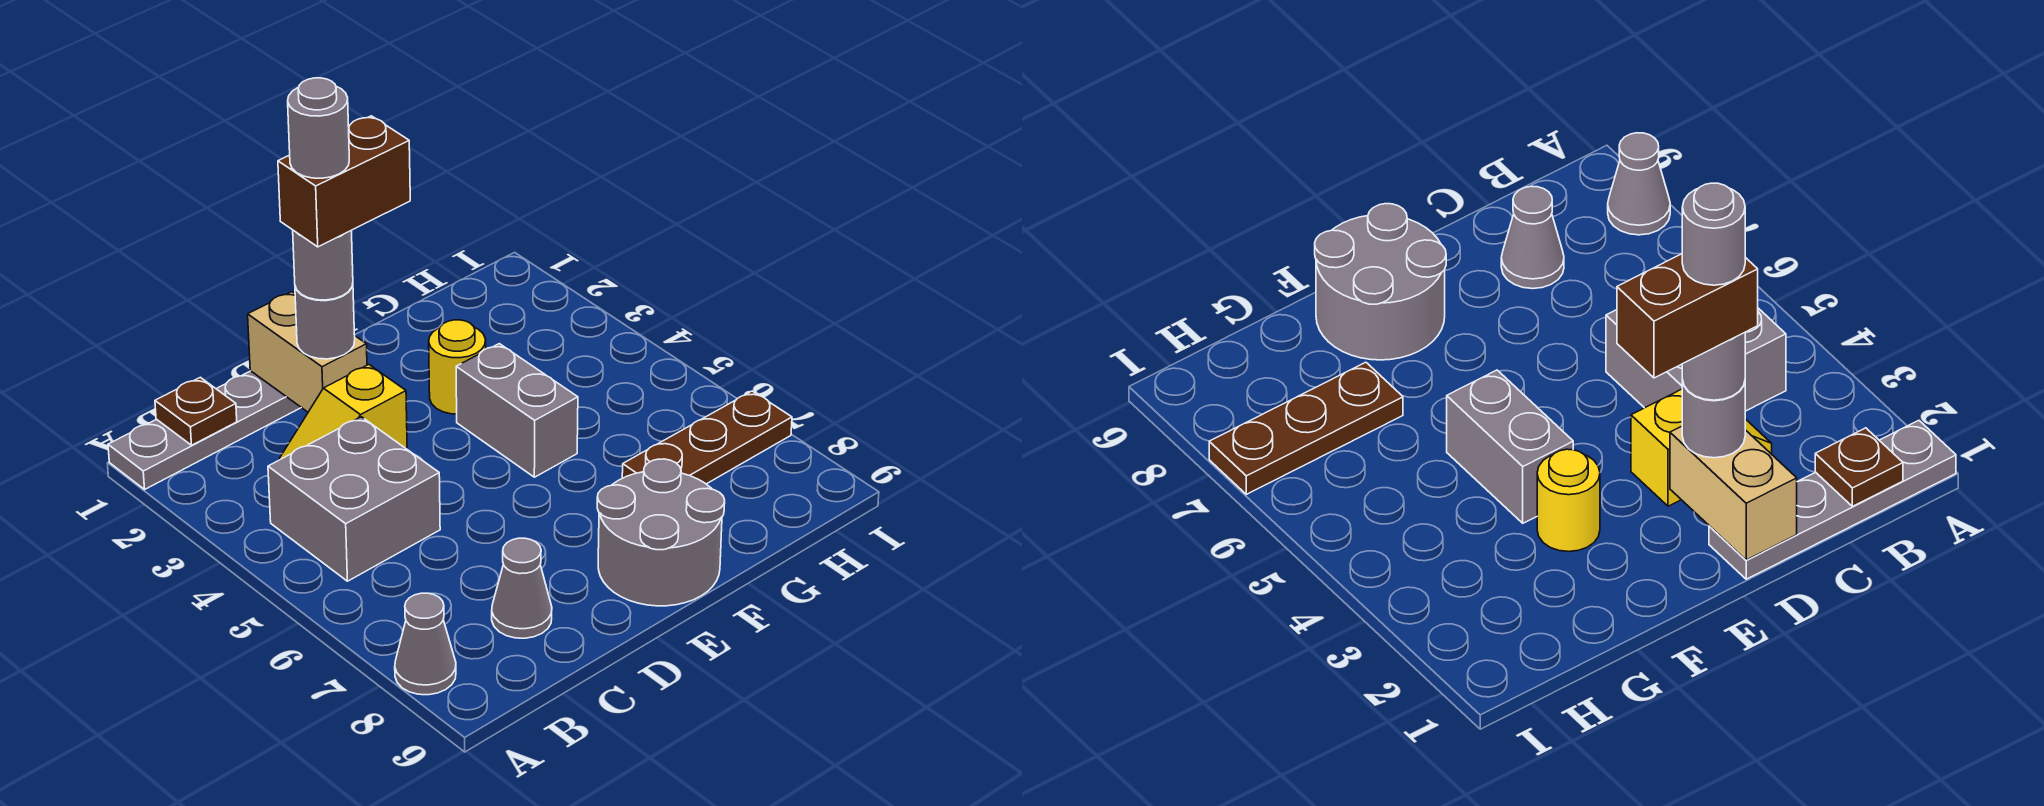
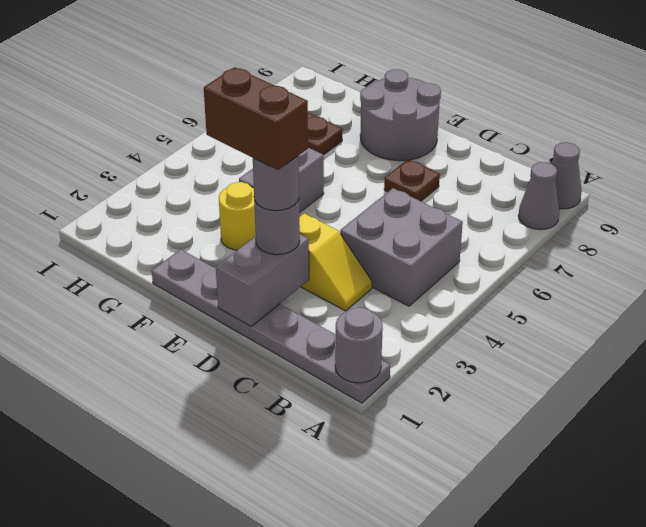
grey 1x4 plate [108,371,301,489] -> grey 1x6 plate [152,249,390,403]
brown 1x1 plate [155,377,237,445] -> brown 1x1 plate moved to [384,159,440,201]
grey 1x1 cone [492,538,552,638] -> grey 1x1 cone moved to [551,142,582,209]
tan 1x2 brick [248,292,367,412] -> grey 1x2 brick [216,234,309,326]
grey 1x1 round brick [288,78,349,178] -> grey 1x1 round brick moved to [335,307,383,383]

